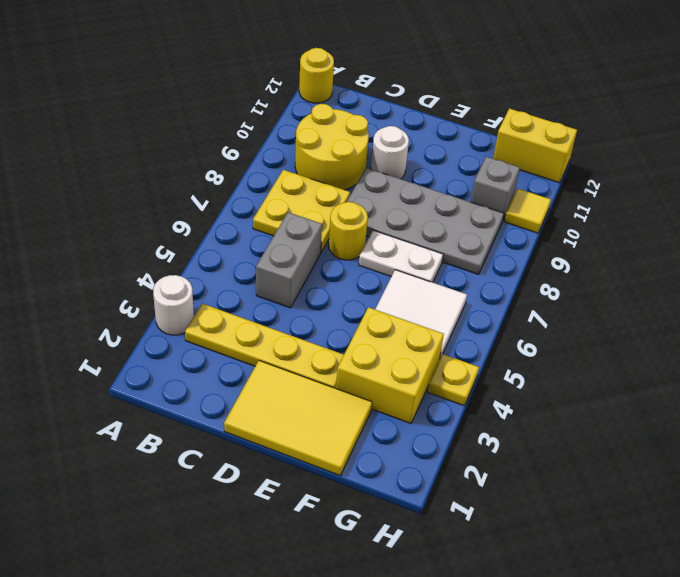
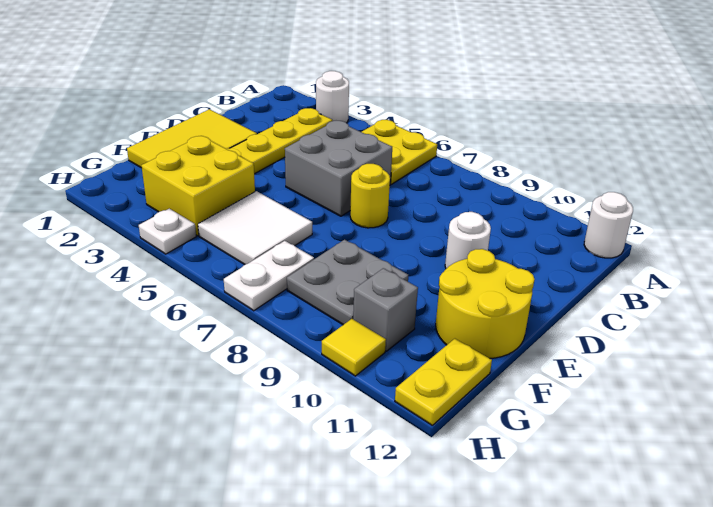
yellow 1x1 round brick [299,48,334,103] -> white 1x1 round brick [584,192,633,258]
yellow 2x2 plate [253,170,350,252] -> yellow 2x2 plate moved to [362,120,437,184]
yellow 2x2 round brick [295,104,369,190] -> yellow 2x2 round brick moved to [436,249,535,358]
grey 1x2 brick [256,212,322,308] -> grey 2x2 brick [285,121,392,216]
grey 2x4 plate [347,168,504,274] -> grey 2x2 plate [287,240,408,325]
white 1x2 plate [359,230,443,282] -> white 1x2 plate moved to [224,241,314,311]
yellow 1x2 brick [493,108,577,183] -> yellow 1x2 plate [395,339,492,425]
yellow 1x1 plate [428,354,479,406] -> white 1x1 plate [139,209,196,254]

